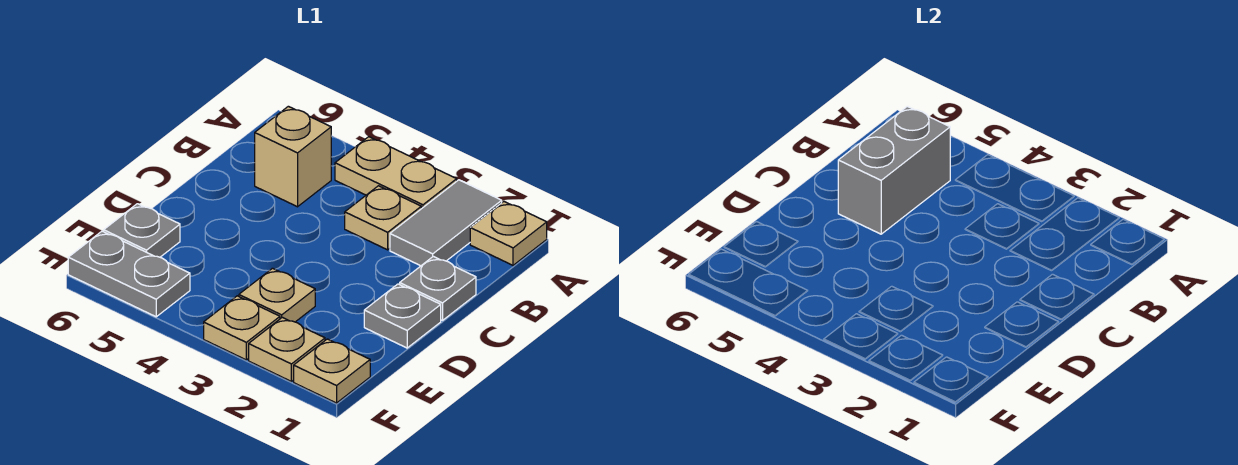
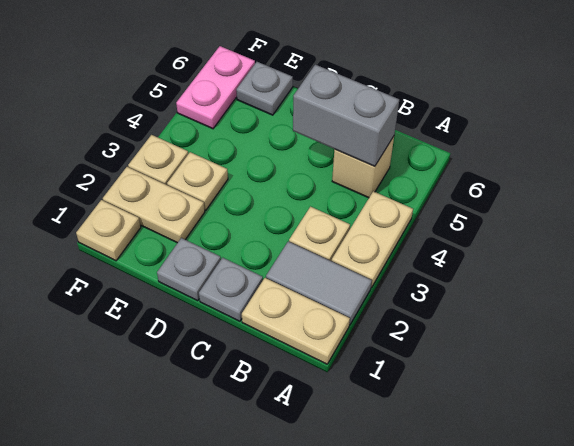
tan 1x1 plate [470,202,547,265] -> tan 1x2 plate [242,278,350,364]
tan 1x1 plate [249,317,325,381] -> tan 1x2 plate [103,167,205,243]
grey 1x2 plate [68,231,190,317] -> pink 1x2 plate [176,46,255,129]

